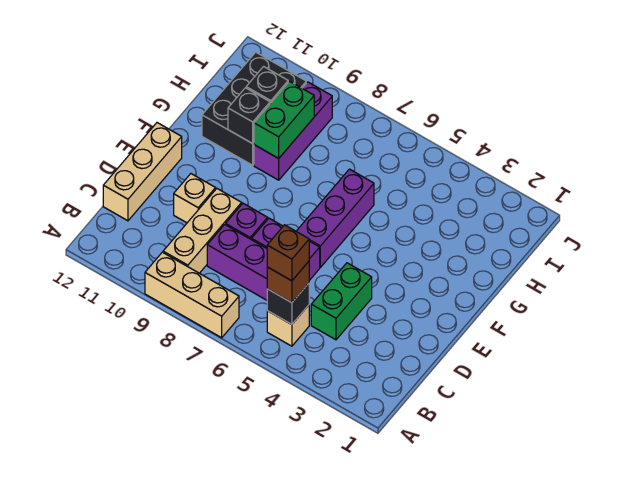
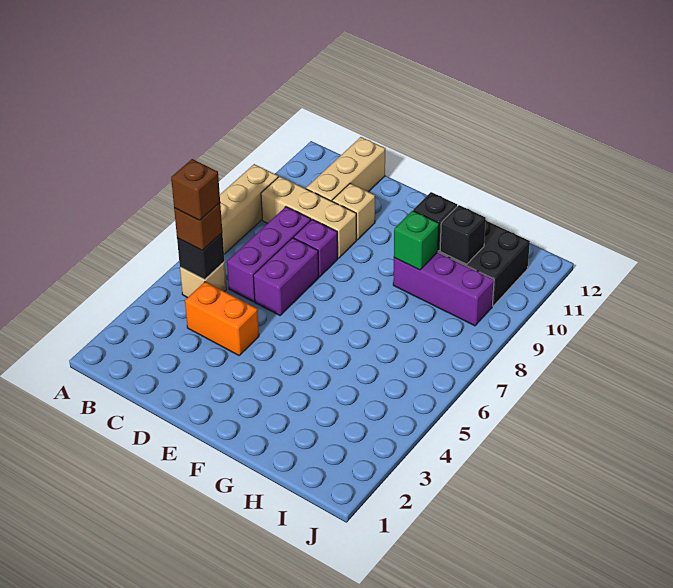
green 1x2 brick [311,263,372,340] -> orange 1x2 brick [185,282,259,355]
tan 1x3 brick [103,123,182,221] -> tan 1x3 brick turned to [306,137,385,201]
purple 1x3 brick [296,169,374,267] -> none
green 1x2 brick [254,81,314,158] -> green 1x1 brick [394,211,439,270]

